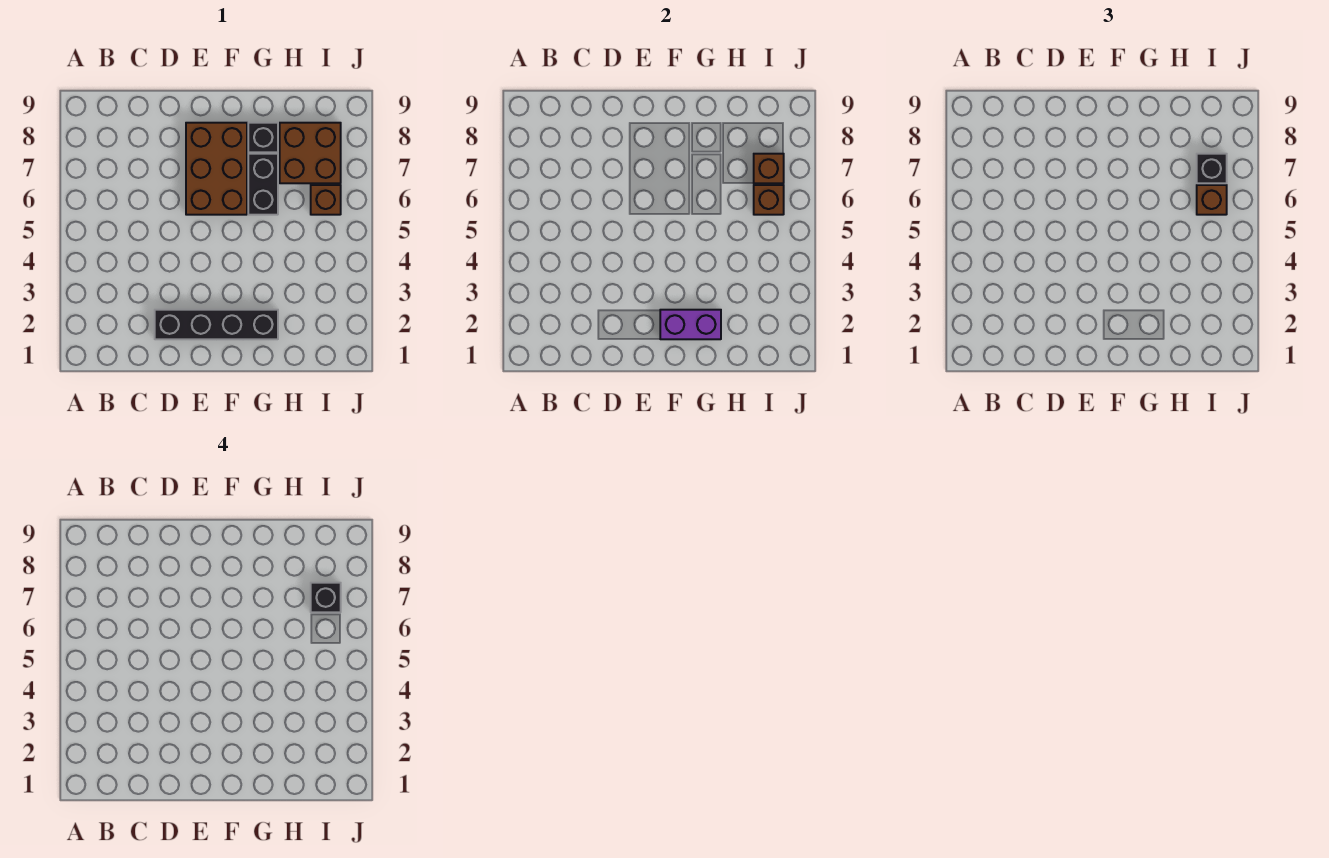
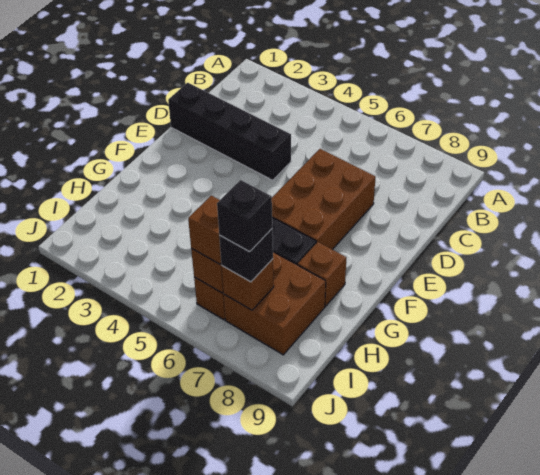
black 1x4 brick [155,310,278,339] -> black 1x4 brick turned to [168,83,291,180]
brown 2x3 brick [186,123,247,215] -> brown 2x3 brick turned to [272,149,376,250]
purple 1x2 brick [660,310,721,339] -> none
black 1x1 brick [248,123,278,152] -> brown 1x1 brick [298,242,346,306]

